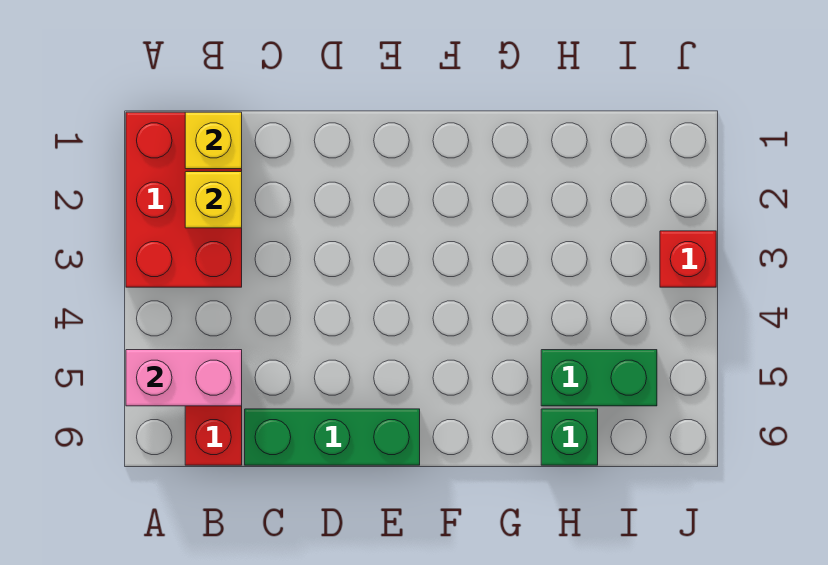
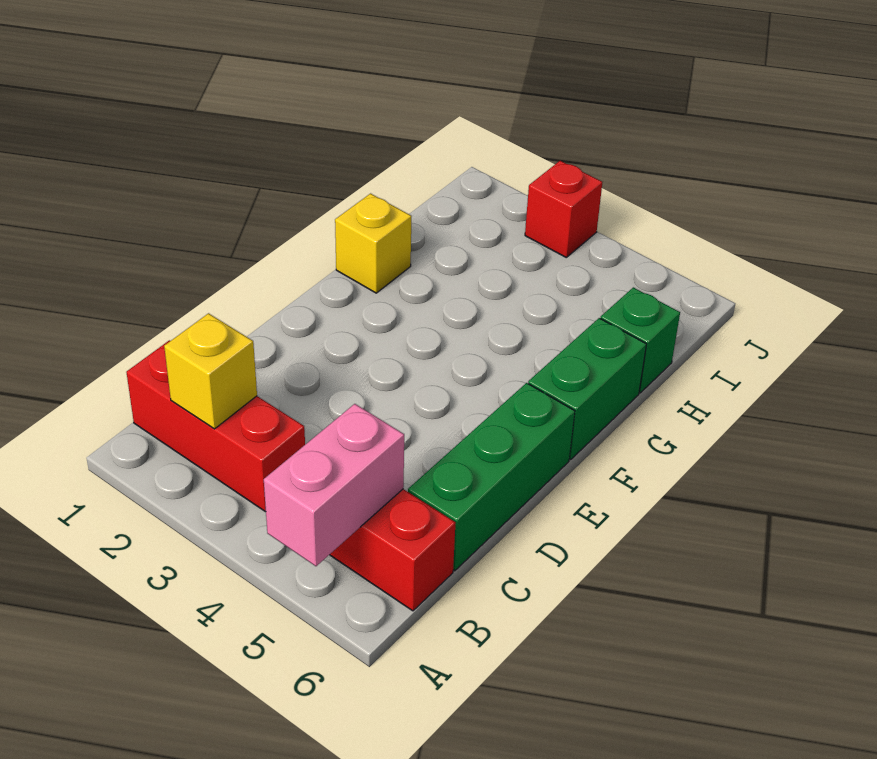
red 2x3 brick [126,112,242,287] -> red 1x3 brick [126,340,305,512]
yellow 1x1 brick [185,112,242,169] -> yellow 1x1 brick moved to [335,194,411,293]
green 1x2 brick [541,350,657,406] -> green 1x2 brick moved to [528,318,646,460]

